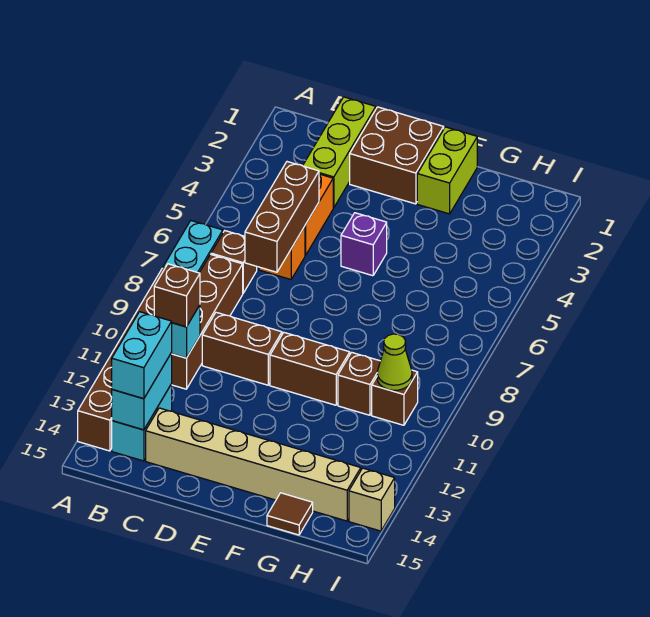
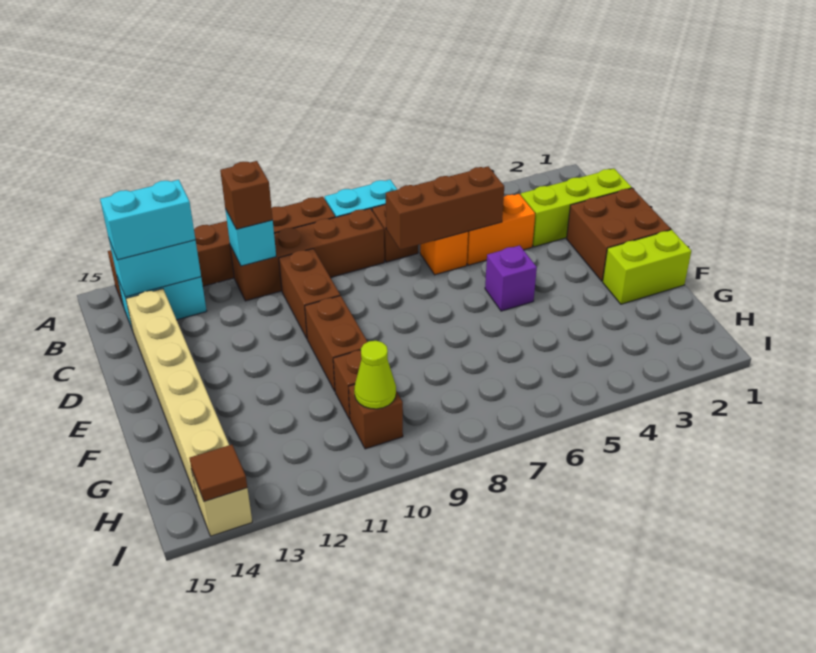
brown 1x1 tile [267,493,313,535] -> brown 1x1 tile moved to [190,445,247,502]

